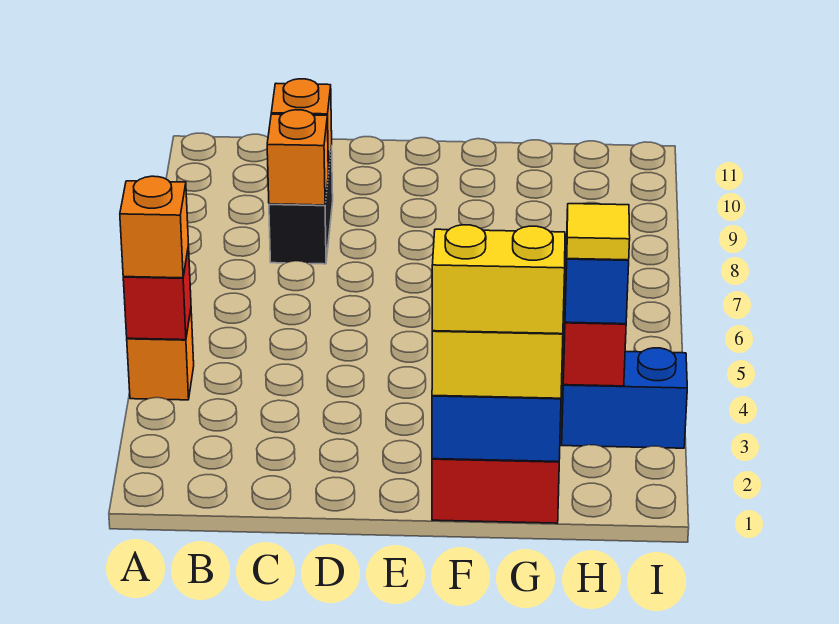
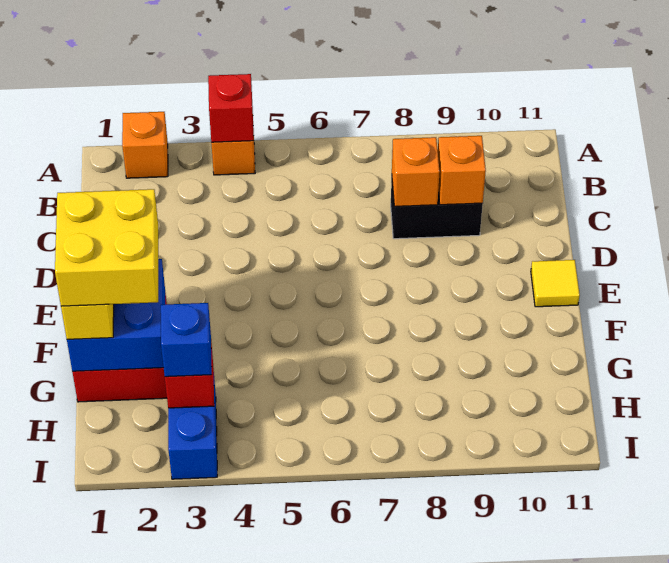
orange 1x1 brick [120,176,189,278] -> orange 1x1 brick moved to [122,112,168,178]
yellow 1x2 brick [432,225,565,334] -> yellow 2x2 brick [55,189,158,306]
yellow 1x1 tile [567,204,630,260] -> yellow 1x1 tile moved to [531,260,580,307]

